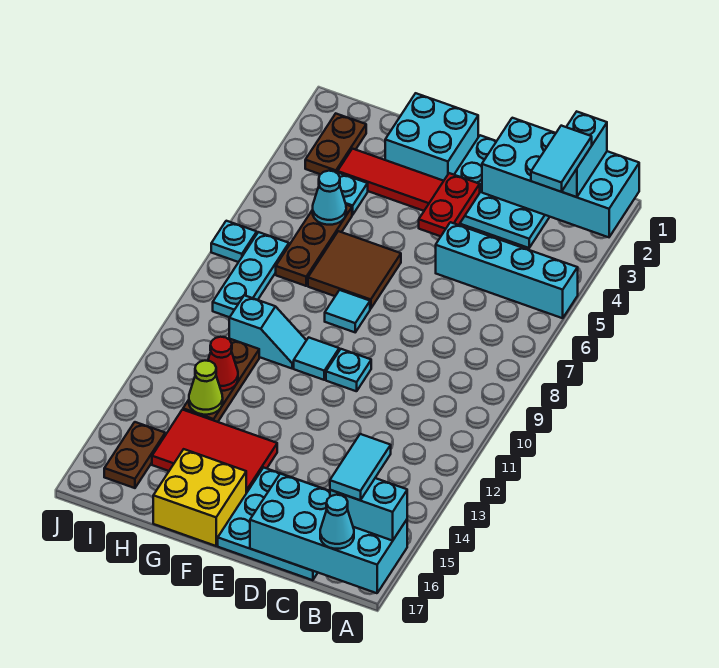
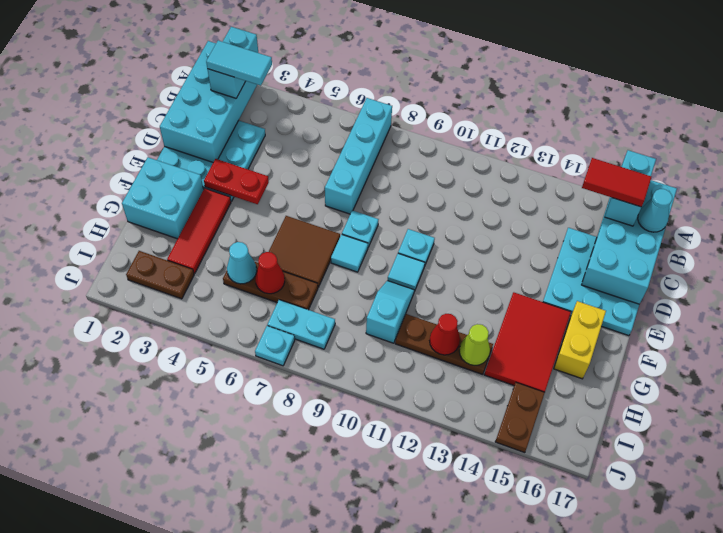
cyan 1x4 brick [436,222,578,318] -> cyan 1x4 brick moved to [325,98,392,214]
cyan 1x2 brick [562,112,607,197] -> cyan 1x2 brick turned to [208,27,258,98]
cyan 1x2 tile [330,434,391,500] -> red 1x2 tile [582,158,651,207]
yellow 2x2 brick [153,449,246,546] -> yellow 1x2 brick [554,301,606,379]
cyan 1x1 plate [337,172,368,215] -> cyan 1x1 plate moved to [342,210,379,247]
none -> red 1x1 cone [255,252,285,294]
cyan 1x3 plate [213,232,289,317] -> cyan 1x2 plate [267,300,335,349]
brown 1x2 plate [104,422,165,488] -> brown 1x2 plate turned to [495,383,545,453]

